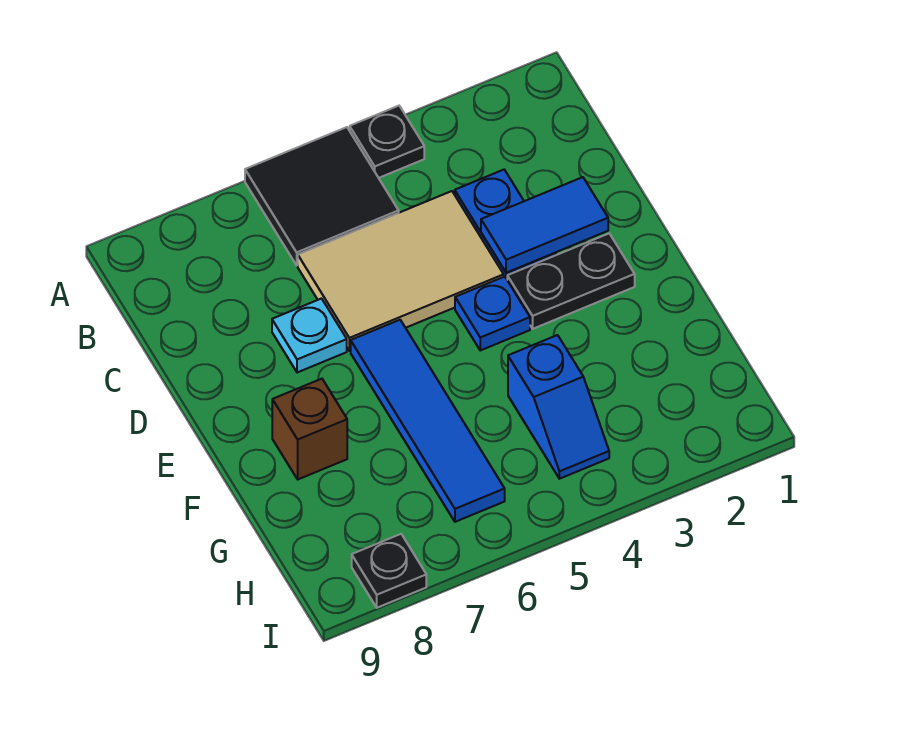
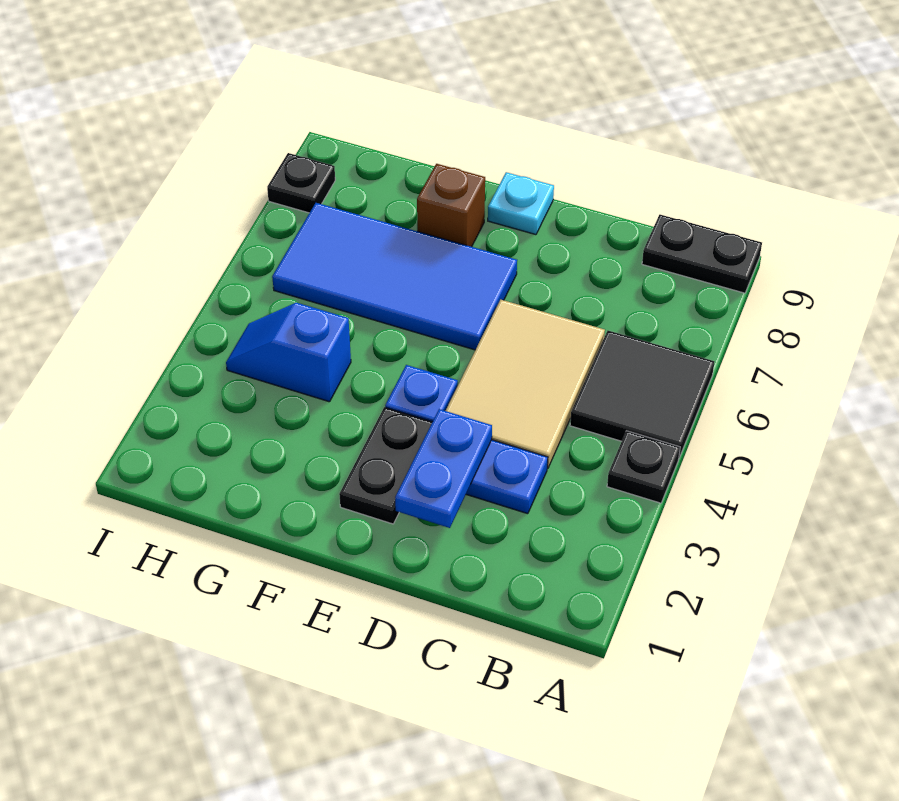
none -> black 1x2 plate [642,215,762,293]
blue 1x2 tile [481,177,608,273] -> blue 1x2 plate [395,409,492,528]
cyan 1x1 plate [272,299,347,373] -> cyan 1x1 plate moved to [488,172,554,235]
blue 1x4 tile [351,320,505,522] -> blue 2x4 tile [272,203,517,350]

